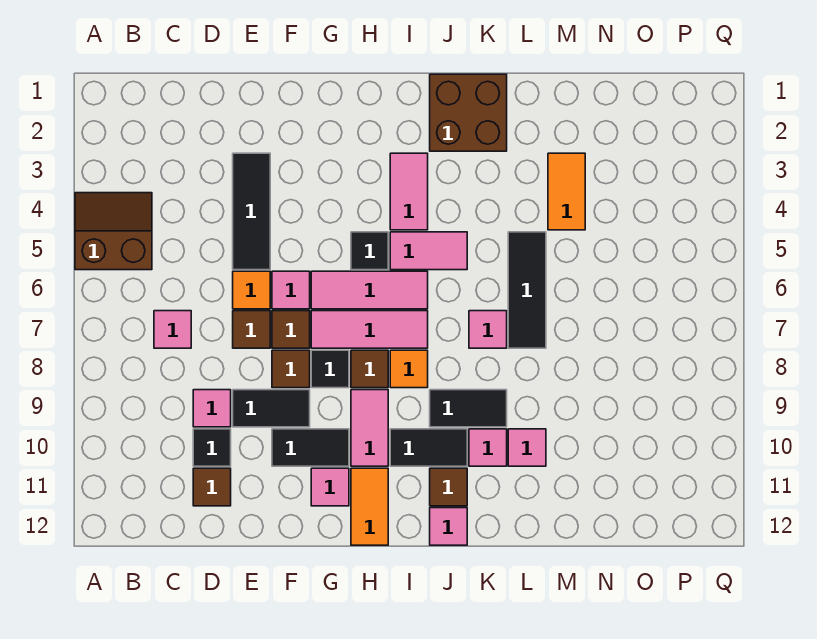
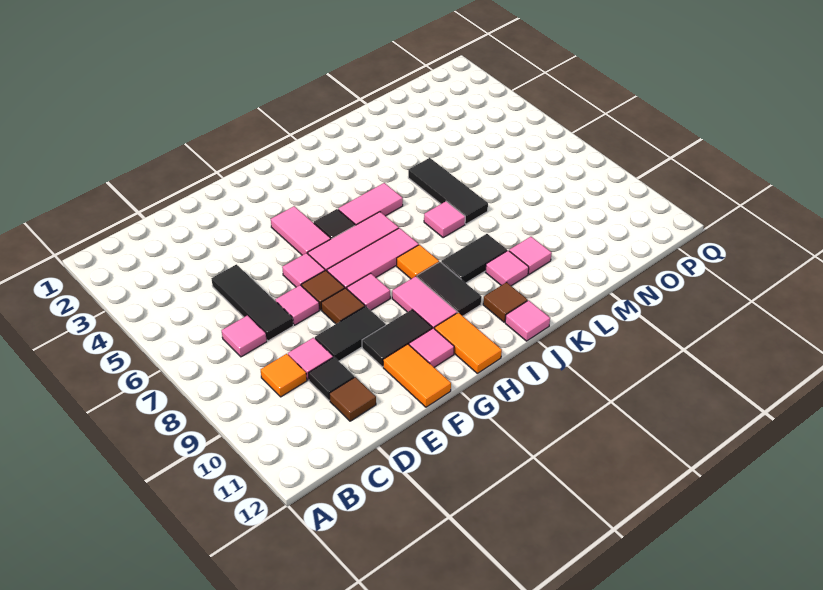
brown 2x2 slope [75,193,152,270] -> none
black 1x3 tile [233,153,270,270] -> black 1x3 tile moved to [211,264,293,341]
orange 1x1 tile [233,271,270,309] -> orange 1x1 tile moved to [261,354,307,397]
brown 1x1 tile [233,311,270,348] -> pink 1x1 tile [275,285,319,325]
black 1x1 tile [311,350,349,388] -> pink 1x1 tile [347,273,390,310]
brown 1x1 tile [351,350,388,388] -> none
pink 1x2 tile [390,153,428,230] -> pink 1x2 tile moved to [271,206,331,255]
black 1x2 tile [390,429,467,466] -> black 1x2 tile turned to [417,262,482,316]
brown 2x2 brick [430,74,507,151] -> none
orange 1x2 tile [548,153,585,230] -> orange 1x2 tile moved to [383,344,451,407]

